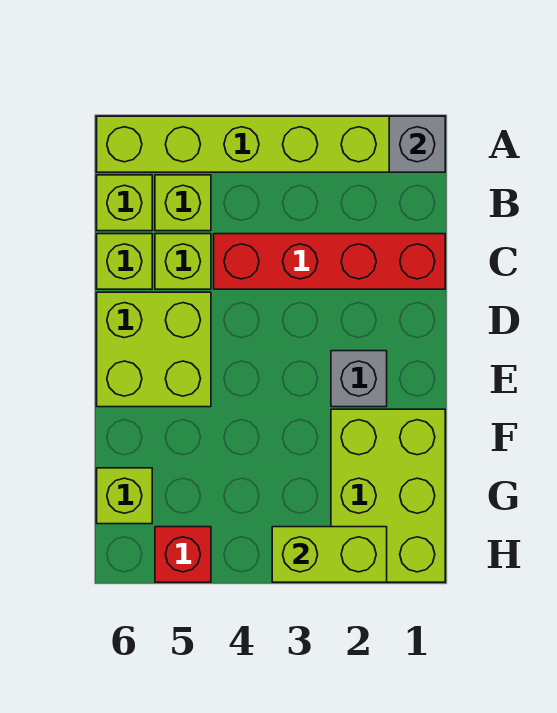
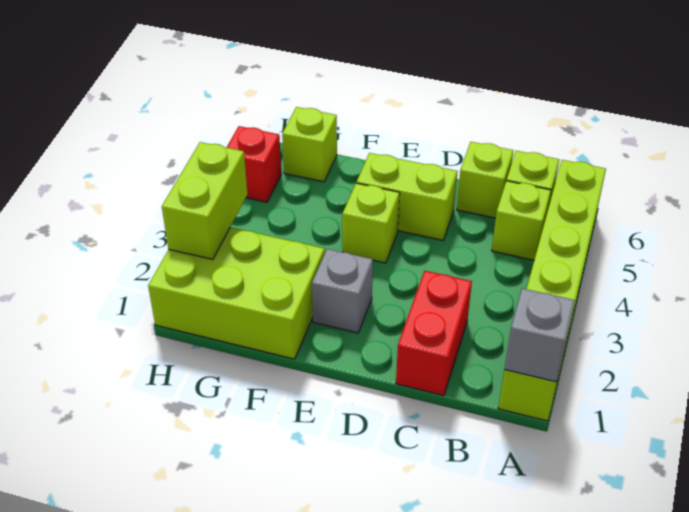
red 1x4 brick [214,234,445,289] -> red 1x2 brick [396,271,472,396]
lime 1x1 brick [155,234,211,289] -> lime 1x1 brick moved to [342,183,400,263]
lime 2x2 brick [97,292,211,407] -> lime 1x2 brick [357,153,458,240]

